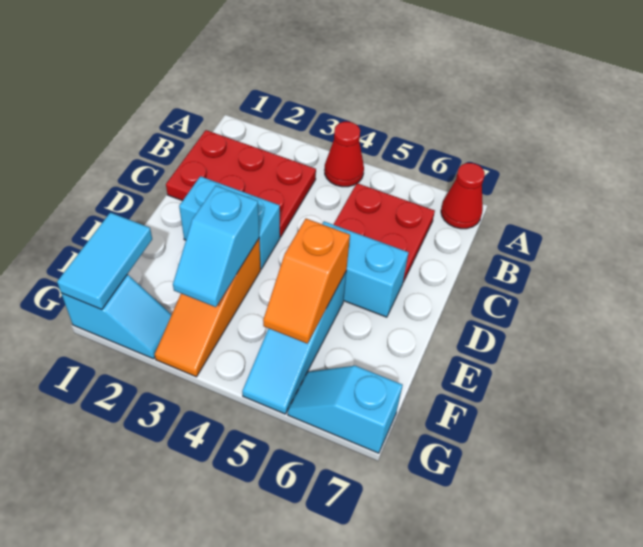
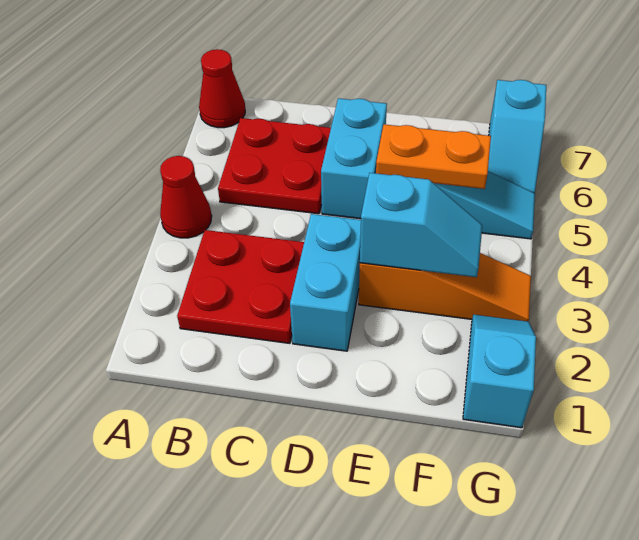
red 2x3 plate [166,130,316,237] -> red 2x2 plate [177,230,304,343]
orange 1x2 slope [263,219,350,344] -> orange 1x2 plate [376,124,491,189]
cyan 1x2 tile [57,212,152,310] -> none

